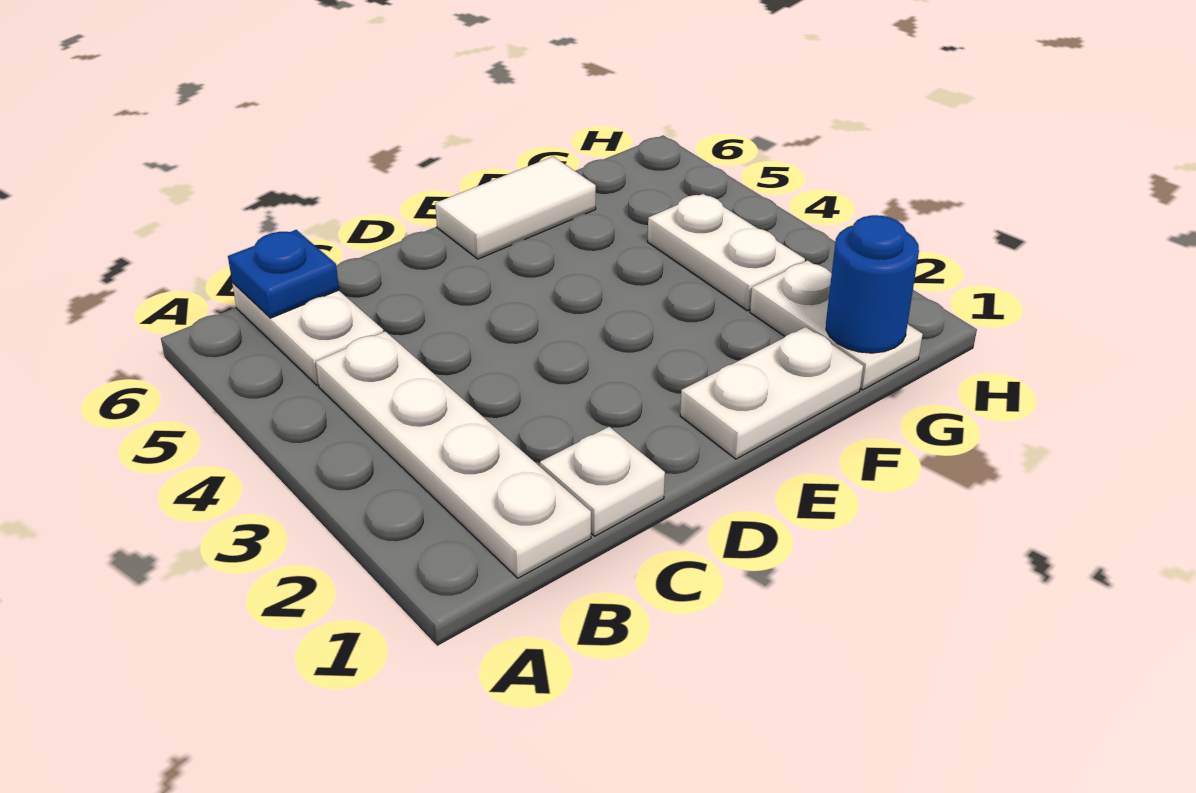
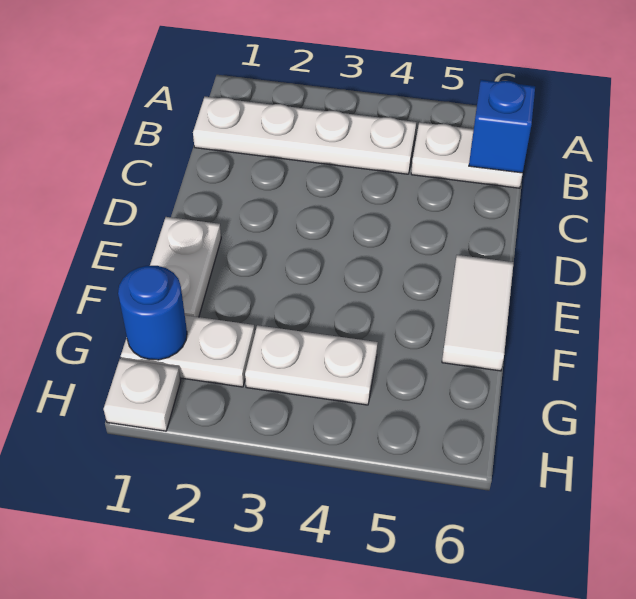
blue 1x1 plate [228,230,339,318] -> blue 1x1 brick [469,80,535,173]
white 1x1 plate [540,427,665,536] -> white 1x1 plate moved to [104,359,181,431]

